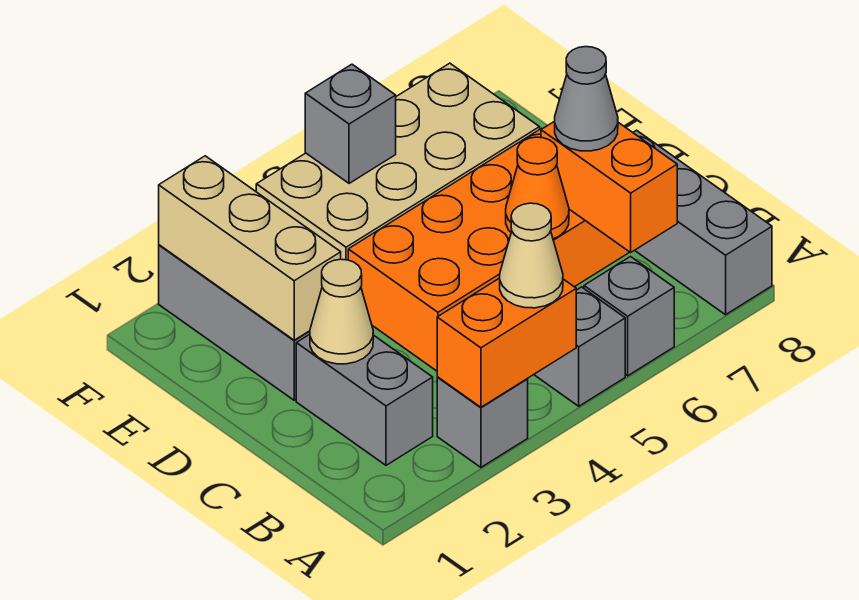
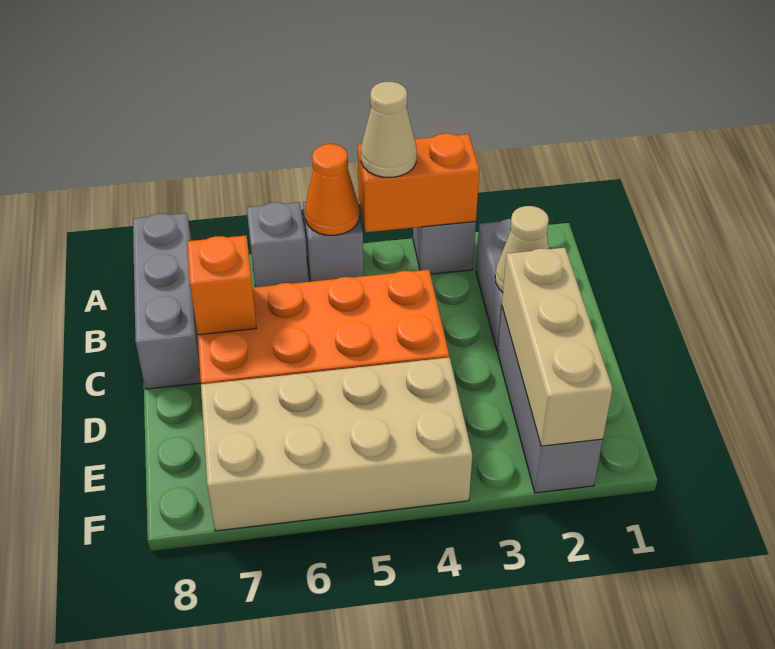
orange 1x2 brick [541,121,677,252] -> orange 1x1 brick [187,235,256,335]
orange 1x1 cone [506,137,569,239] -> orange 1x1 cone moved to [305,144,359,235]
grey 1x1 cone [555,47,618,151] -> none
grey 1x1 brick [305,64,396,183] -> none

